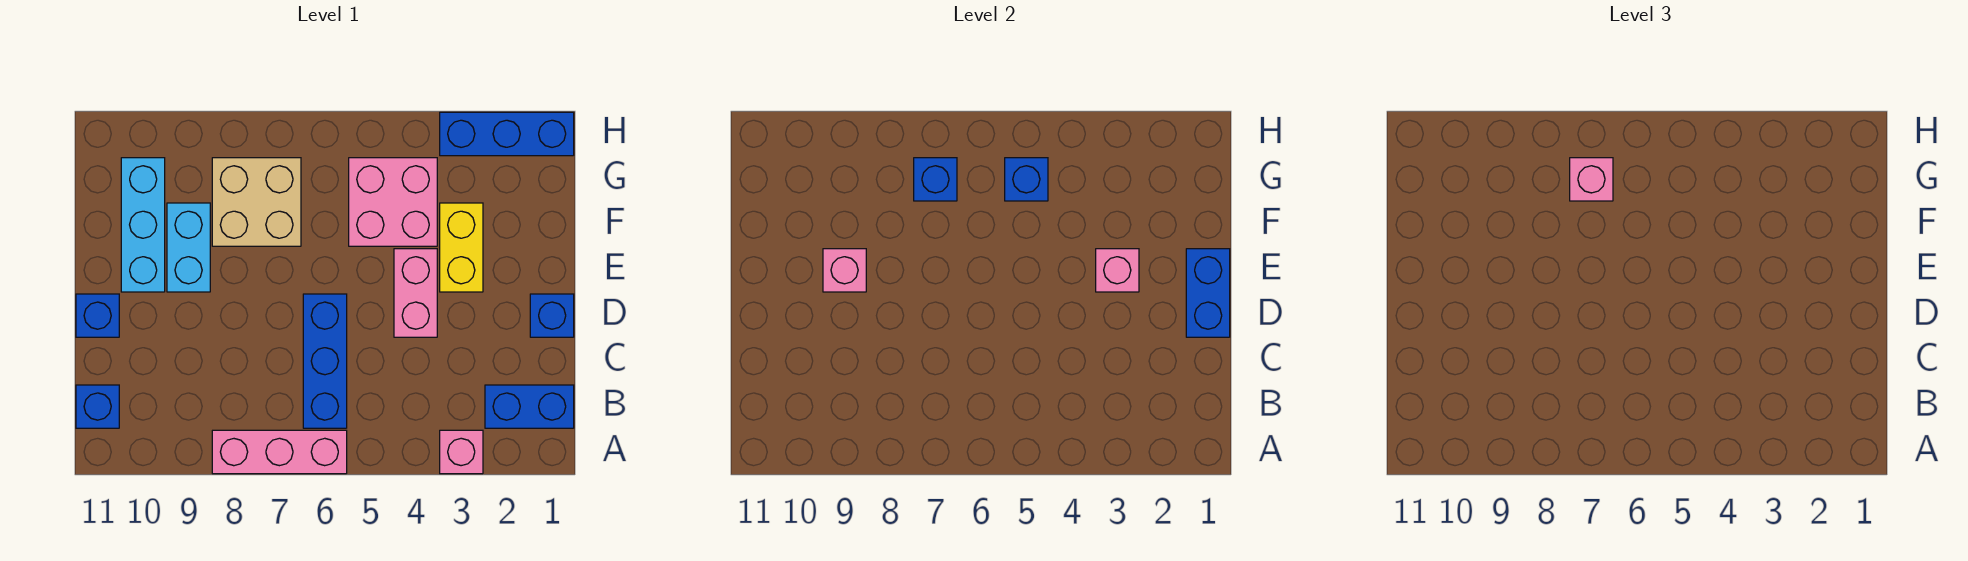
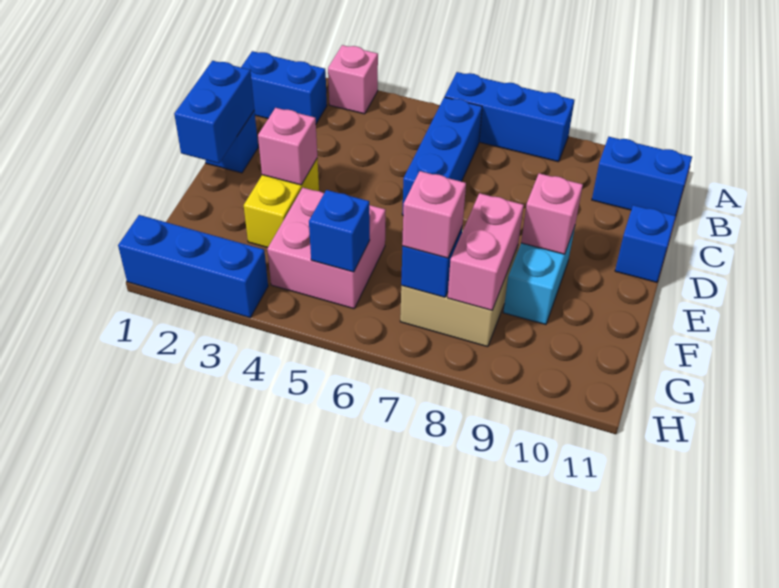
pink 1x3 brick [212,430,347,474] -> blue 1x3 brick [445,72,574,162]
blue 1x1 brick [76,385,119,428] -> blue 1x2 brick [592,137,692,216]
pink 1x2 brick [394,249,437,337] -> pink 1x2 brick moved to [448,193,524,310]
cyan 1x3 brick [121,158,165,292] -> none

